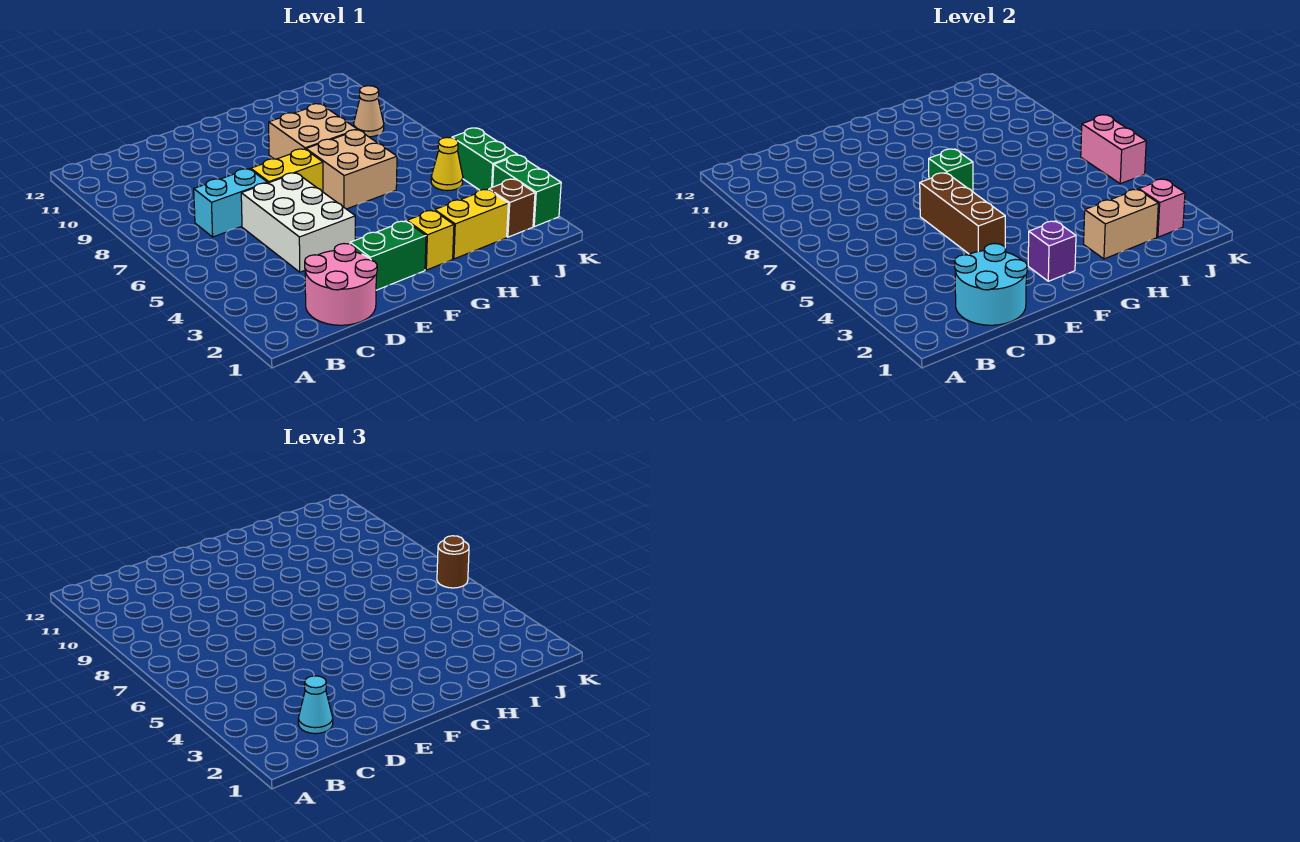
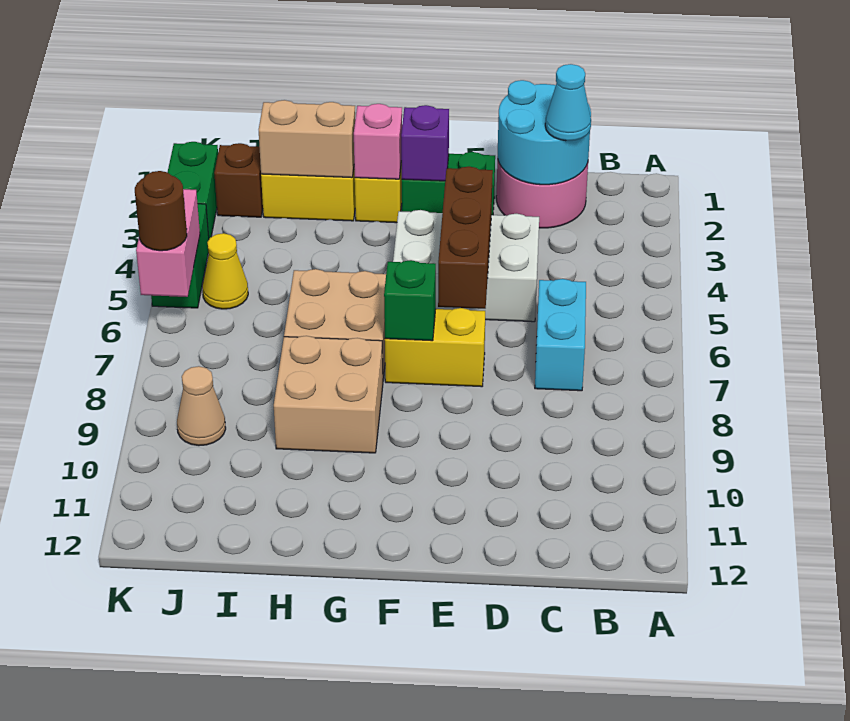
cyan 1x2 brick [194,169,267,237] -> cyan 1x2 brick turned to [535,279,586,391]
white 2x3 brick [241,173,355,272] -> white 2x3 brick turned to [393,210,539,322]
pink 1x1 brick [1139,179,1185,237] -> pink 1x1 brick moved to [354,104,402,179]

